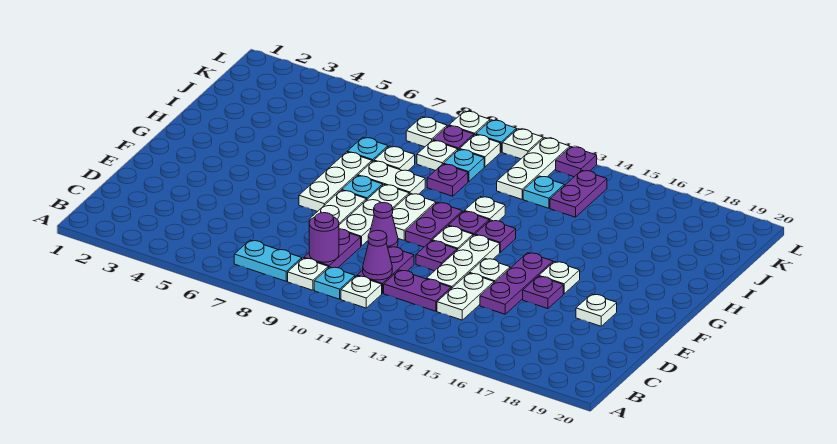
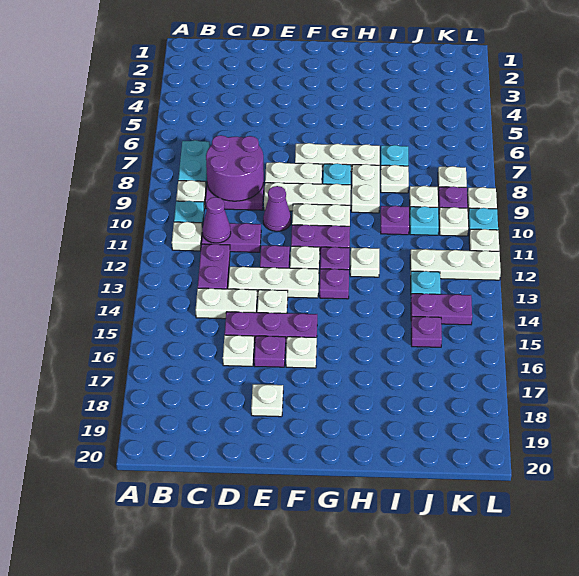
purple 1x1 round brick [309,213,339,262] -> purple 2x2 round brick [206,135,264,201]
none -> white 1x1 plate [223,335,254,366]
purple 1x1 plate [556,147,597,177] -> purple 1x1 plate moved to [411,317,442,347]

